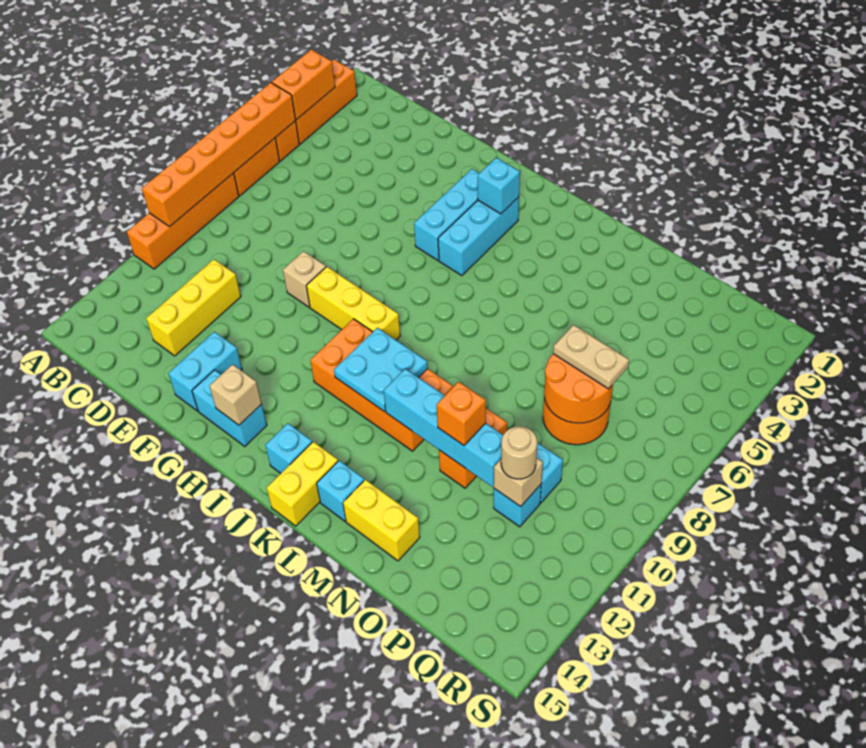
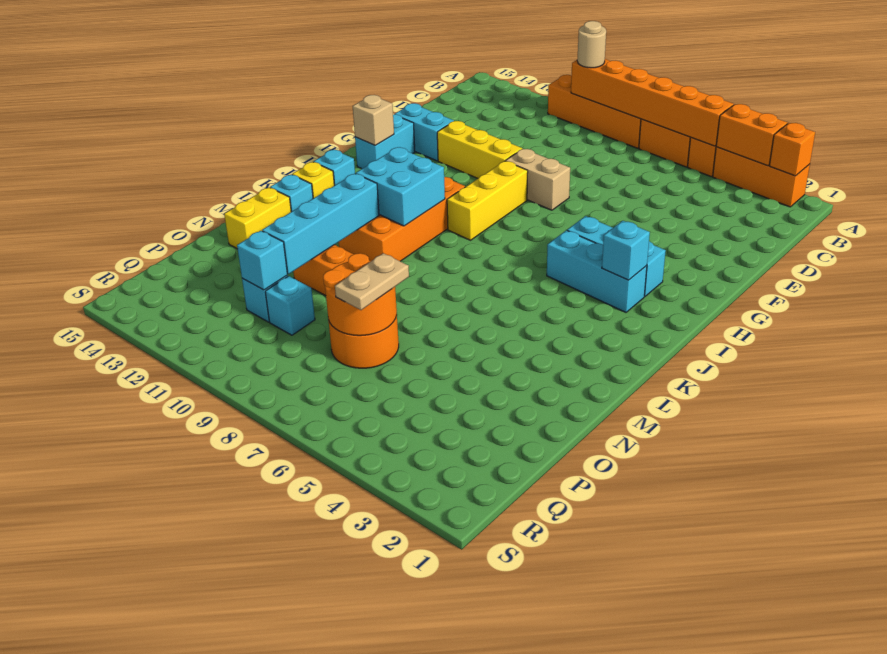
yellow 1x3 brick [146,259,241,356] -> yellow 1x3 brick moved to [437,121,522,178]
tan 1x1 brick [283,251,326,307] -> tan 1x2 brick [506,149,570,210]
cyan 2x2 plate [334,328,428,412] -> cyan 2x2 brick [356,147,445,226]
yellow 1x2 brick [267,442,338,526] -> yellow 1x1 brick [292,162,334,198]
orange 1x1 brick [437,382,486,445] -> orange 1x1 brick moved to [769,123,815,176]
tan 1x1 brick [494,458,543,507] -> cyan 1x1 brick [237,231,287,290]
tan 1x1 round brick [501,426,537,479] -> tan 1x1 round brick moved to [577,21,606,68]

